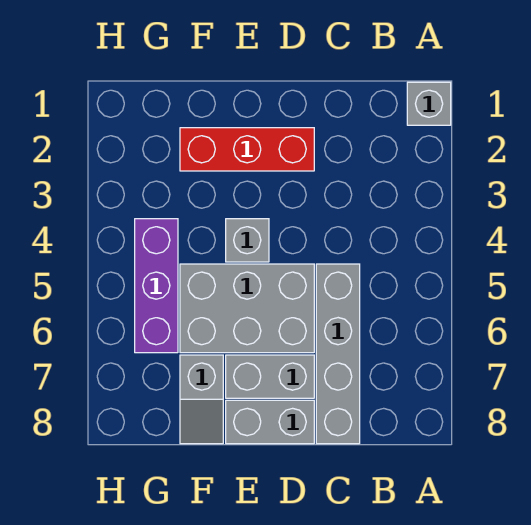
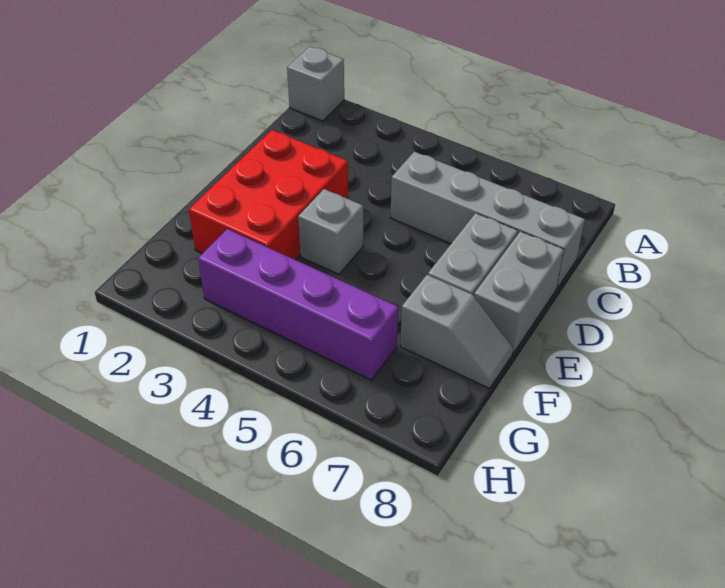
red 1x3 brick [180,128,314,171] -> red 2x3 brick [189,130,348,260]
grey 2x3 brick [180,264,314,353] -> none
purple 1x3 brick [135,219,178,353] -> purple 1x4 brick [198,229,398,380]

